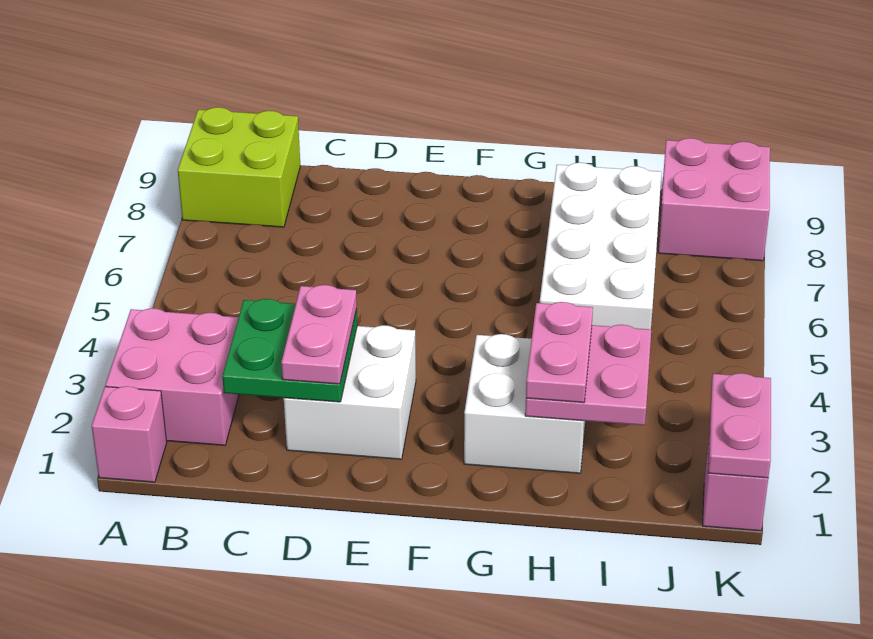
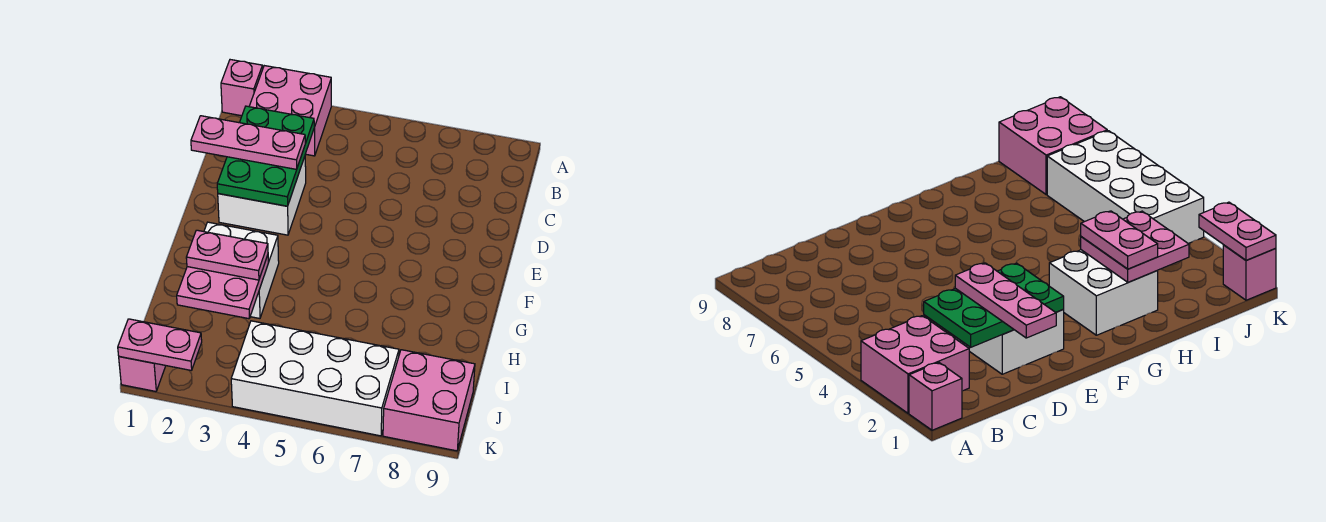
lime 2x2 brick [178,107,300,227] -> none
green 2x2 plate [222,299,357,402] -> green 2x3 plate [217,106,314,206]
pink 1x2 plate [281,285,357,384] -> pink 1x3 plate [191,116,305,169]
white 2x4 brick [540,163,661,329] -> white 2x4 brick moved to [231,321,399,436]

